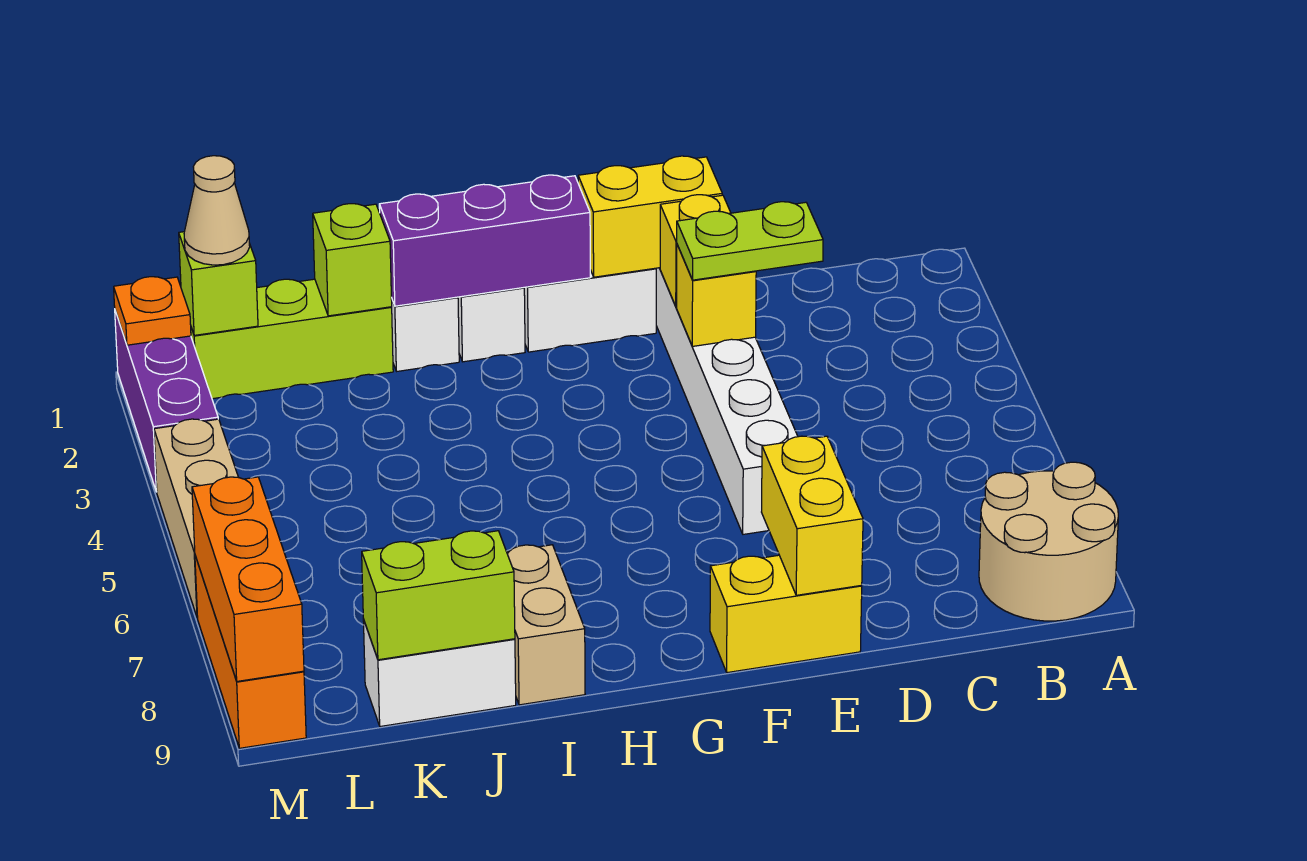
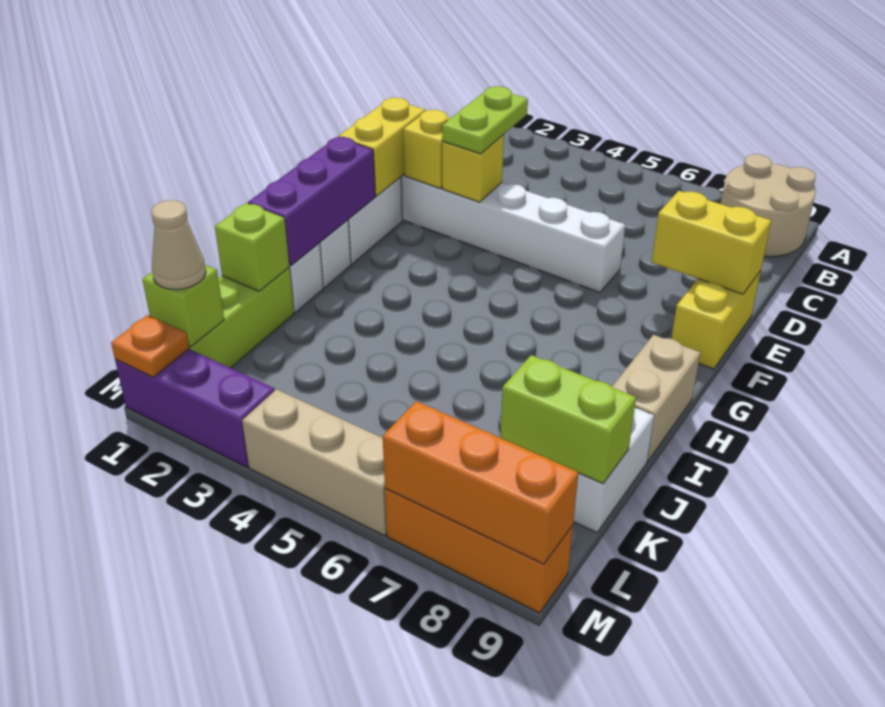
tan 1x2 brick [507,545,585,705] -> tan 1x2 brick turned to [612,335,700,461]
lime 1x2 brick [362,531,515,660] -> lime 1x2 brick turned to [500,355,636,484]

